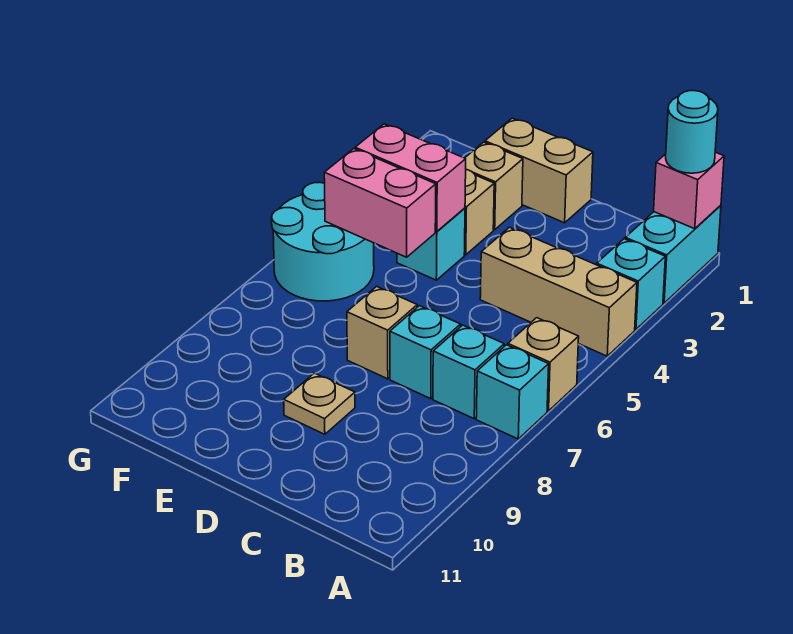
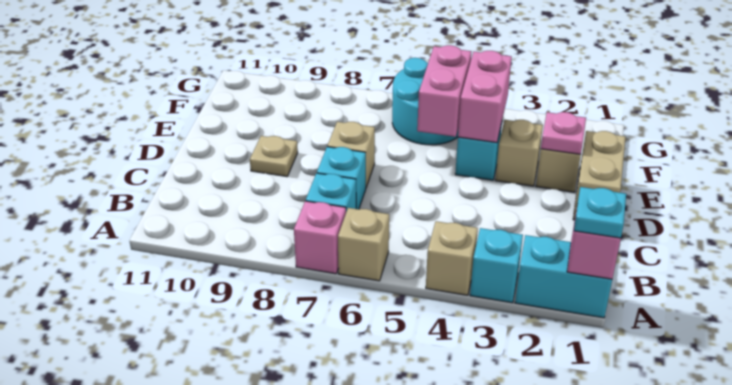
cyan 1x1 round brick [666,91,718,173] -> cyan 1x1 plate [574,187,626,238]
tan 1x3 brick [480,227,637,356] -> tan 1x1 brick [426,221,478,295]
cyan 1x1 brick [476,345,549,439] -> pink 1x1 brick [294,201,346,274]
none -> pink 1x1 plate [541,112,586,154]

